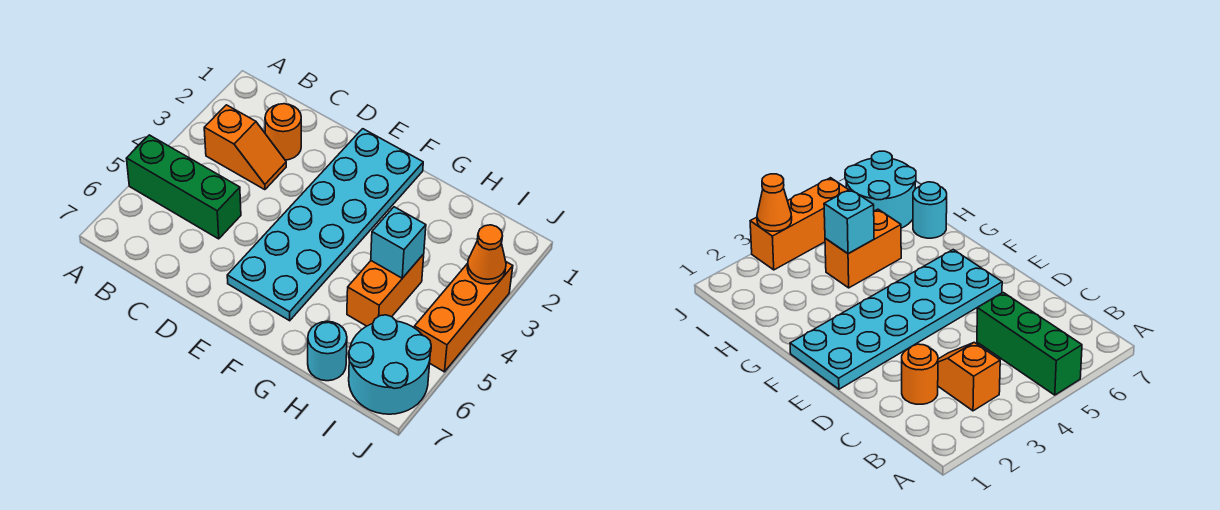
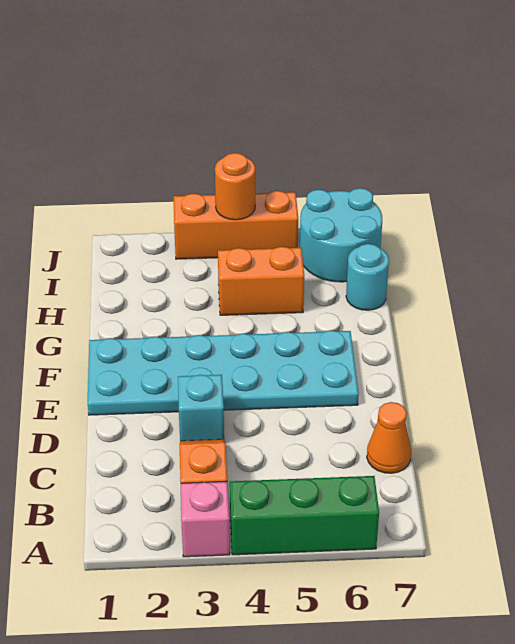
none -> pink 1x1 brick [181,481,230,557]
green 1x3 brick [126,135,241,239] -> green 1x3 brick turned to [230,476,379,555]
orange 1x1 round brick [265,104,301,160] -> orange 1x1 round brick moved to [215,153,255,220]
cyan 1x1 brick [371,207,426,278] -> cyan 1x1 brick moved to [178,375,224,441]
orange 1x1 cone [467,225,506,284] -> orange 1x1 cone moved to [367,402,411,473]

